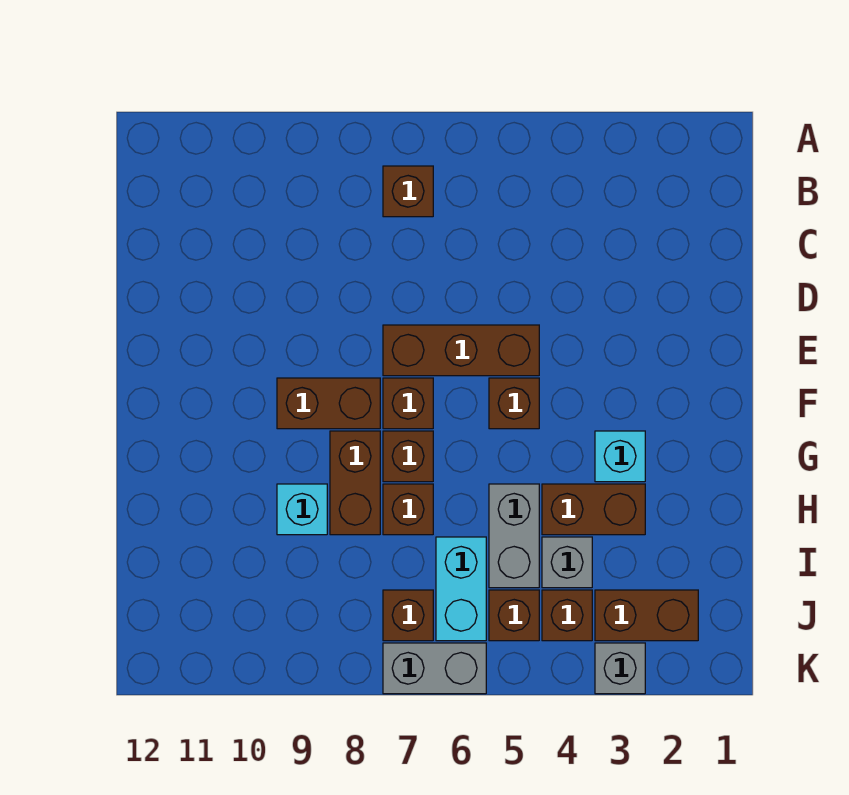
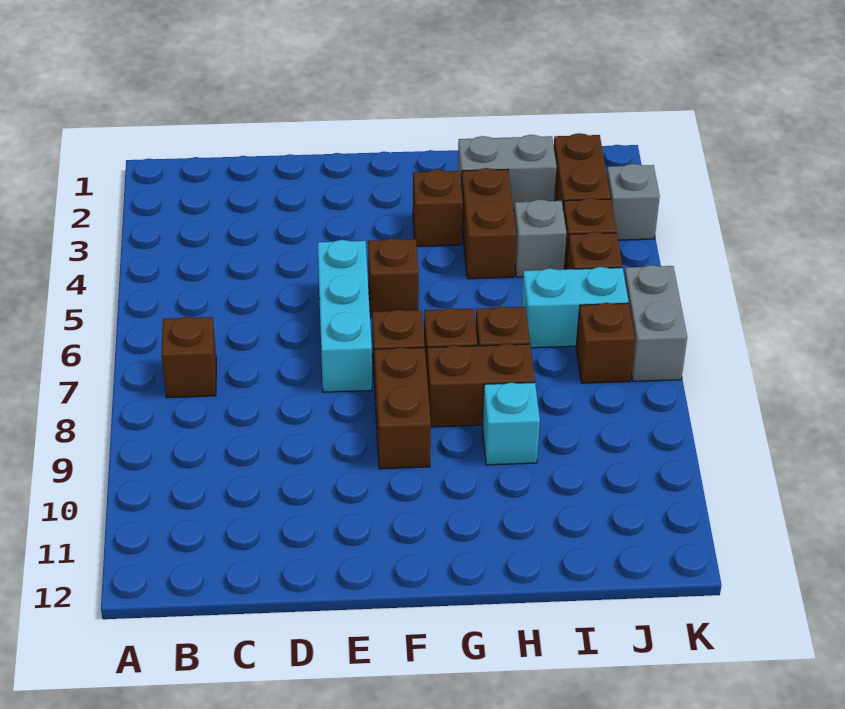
brown 1x3 brick [383,325,539,376] -> cyan 1x3 brick [318,240,372,392]
cyan 1x1 brick [595,431,645,482] -> brown 1x1 brick [413,170,463,246]
grey 1x2 brick [489,484,539,588] -> grey 1x2 brick moved to [458,135,557,211]

